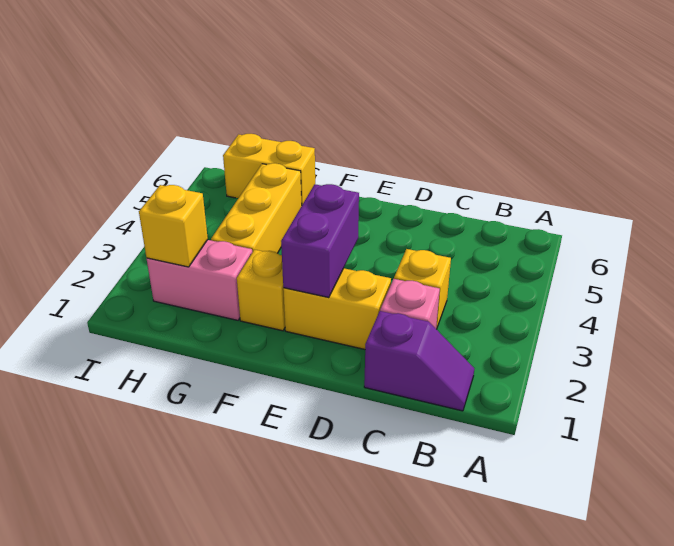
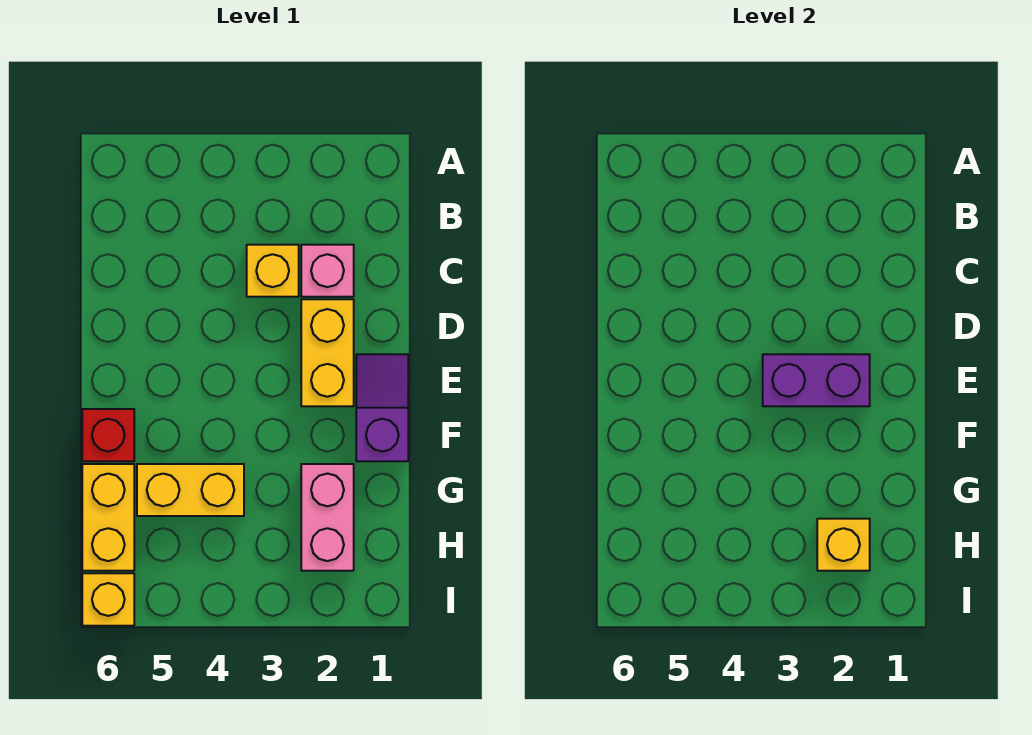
purple 1x2 slope [364,311,474,411] -> purple 1x2 slope moved to [356,354,408,461]
yellow 1x1 brick [237,250,285,331] -> yellow 1x1 brick moved to [82,573,134,626]
none -> red 1x1 brick [82,409,134,461]
yellow 1x3 brick [211,163,302,253] -> yellow 1x2 brick [137,464,244,516]

